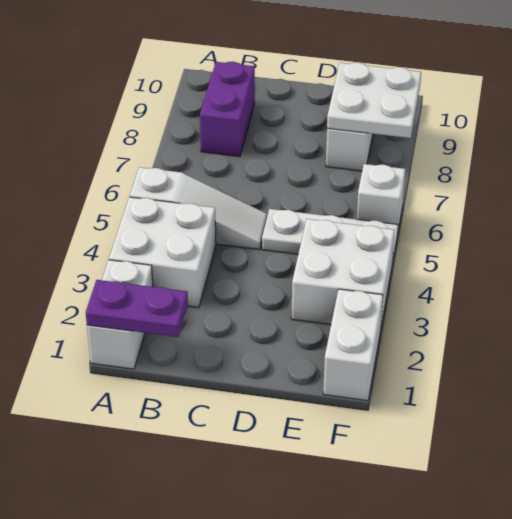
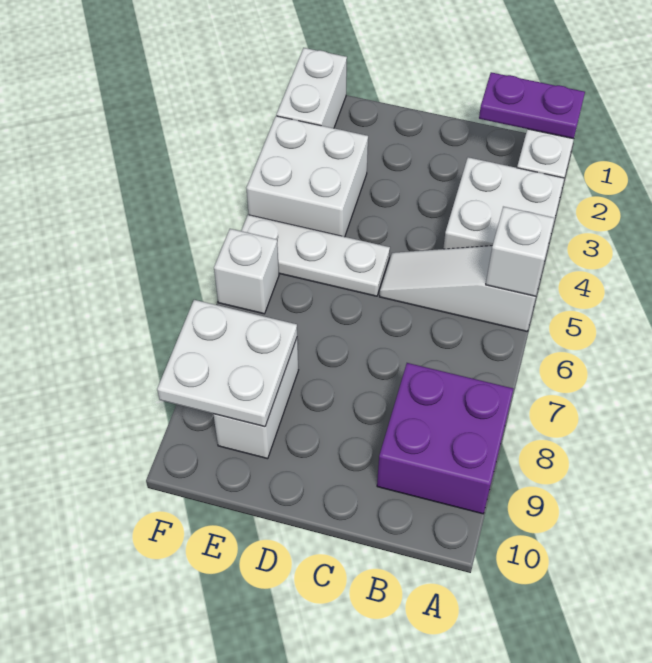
none -> white 1x1 brick [486,207,555,296]
purple 1x2 brick [200,62,255,156] -> purple 2x2 brick [377,363,513,514]

